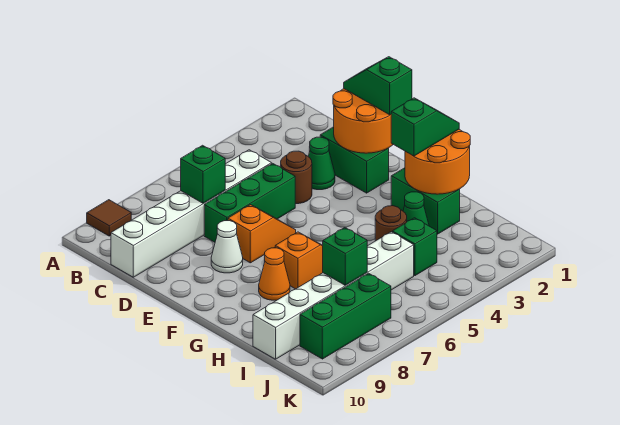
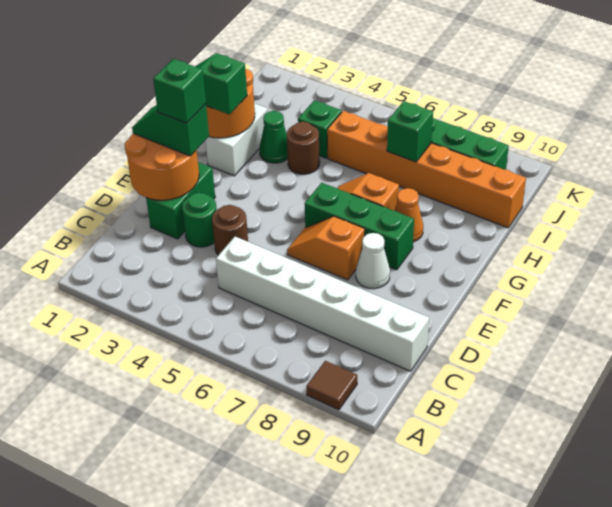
green 1x1 brick [181,145,225,203] -> green 1x1 brick moved to [153,59,206,123]
green 1x2 slope [344,57,412,115] -> green 1x2 slope turned to [132,104,209,156]
green 1x1 cone [308,137,335,190] -> green 1x1 round brick [182,193,217,247]
green 1x3 brick [204,163,295,242] -> green 1x3 brick moved to [304,183,414,270]
green 1x2 brick [391,168,460,234] -> white 1x2 brick [205,103,267,176]
white 1x6 brick [253,232,414,359] -> orange 1x6 brick [327,111,526,228]

